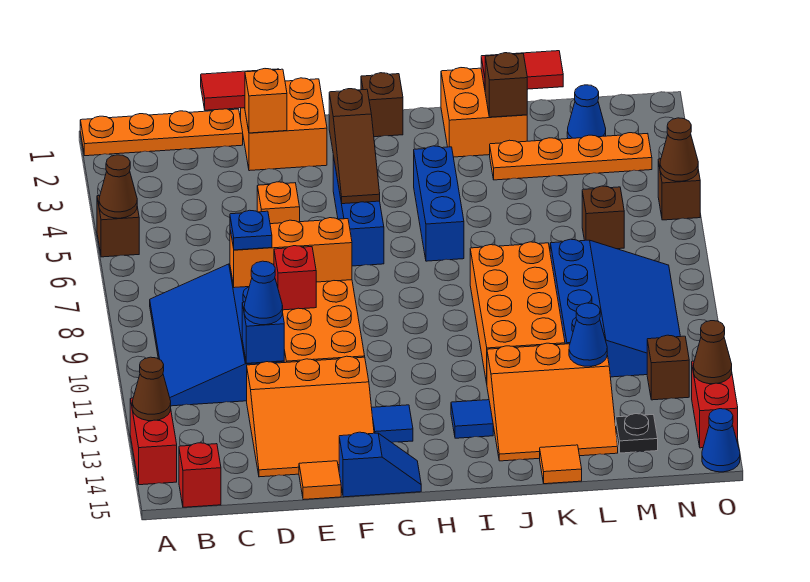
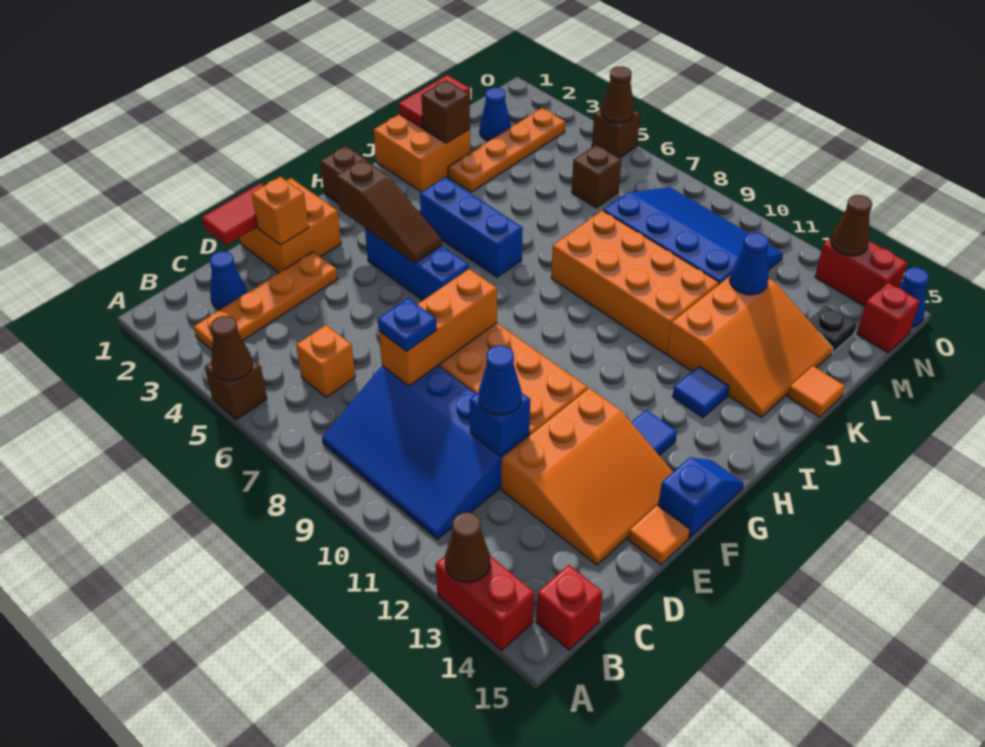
orange 1x4 plate [80,109,243,156] -> orange 1x4 plate moved to [194,252,337,350]
none -> blue 1x1 cone [210,251,247,310]
orange 1x1 brick [257,182,300,224] -> orange 1x1 brick moved to [296,325,355,397]
red 1x1 brick [274,246,316,310] -> red 1x1 brick moved to [857,283,920,353]
brown 1x1 brick [647,335,689,400] -> none

